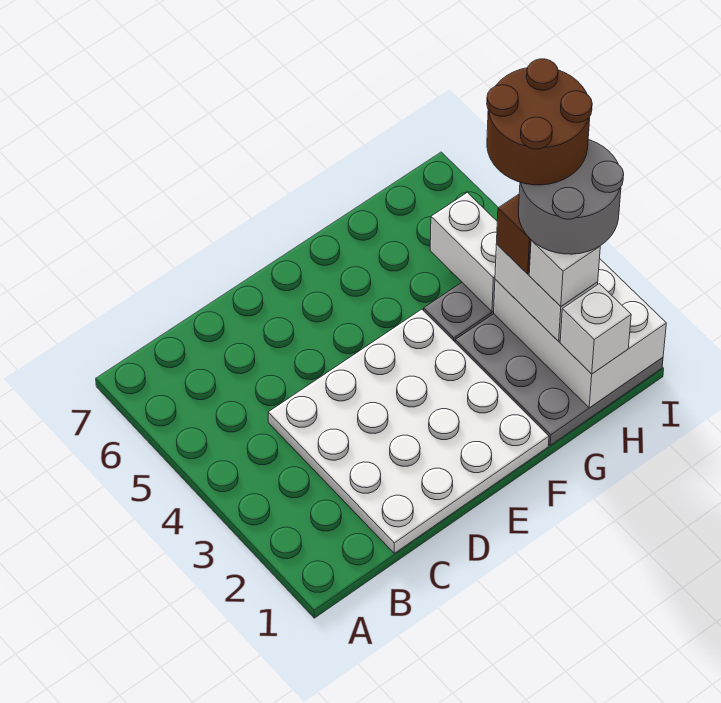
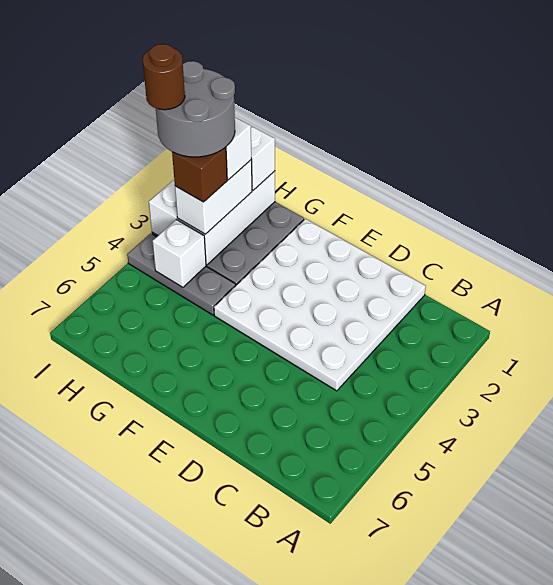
brown 2x2 round brick [487,59,592,185] -> brown 1x1 round brick [143,44,185,110]
white 1x2 brick [430,192,497,312] -> white 1x1 brick [152,220,206,287]

